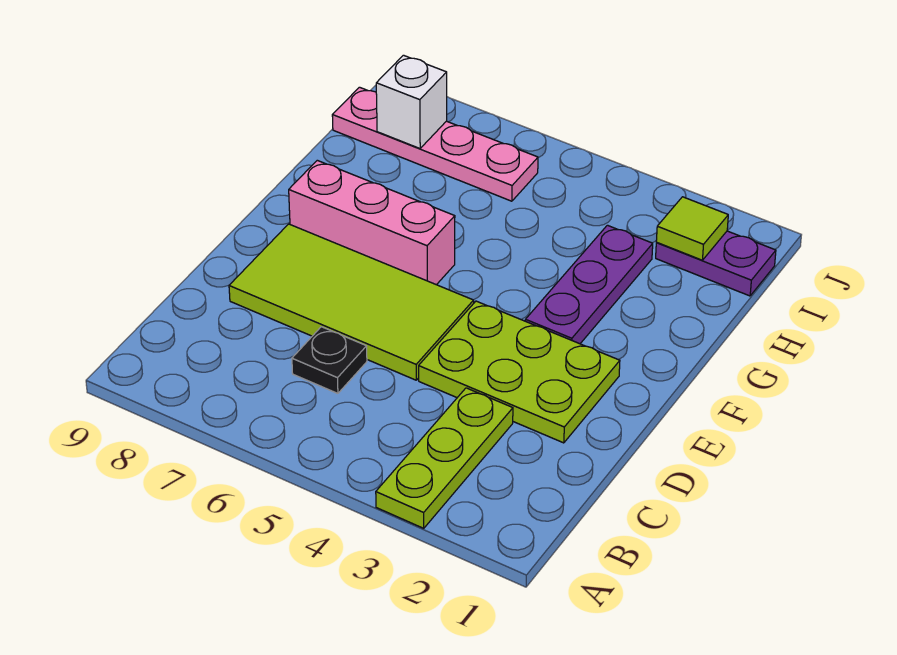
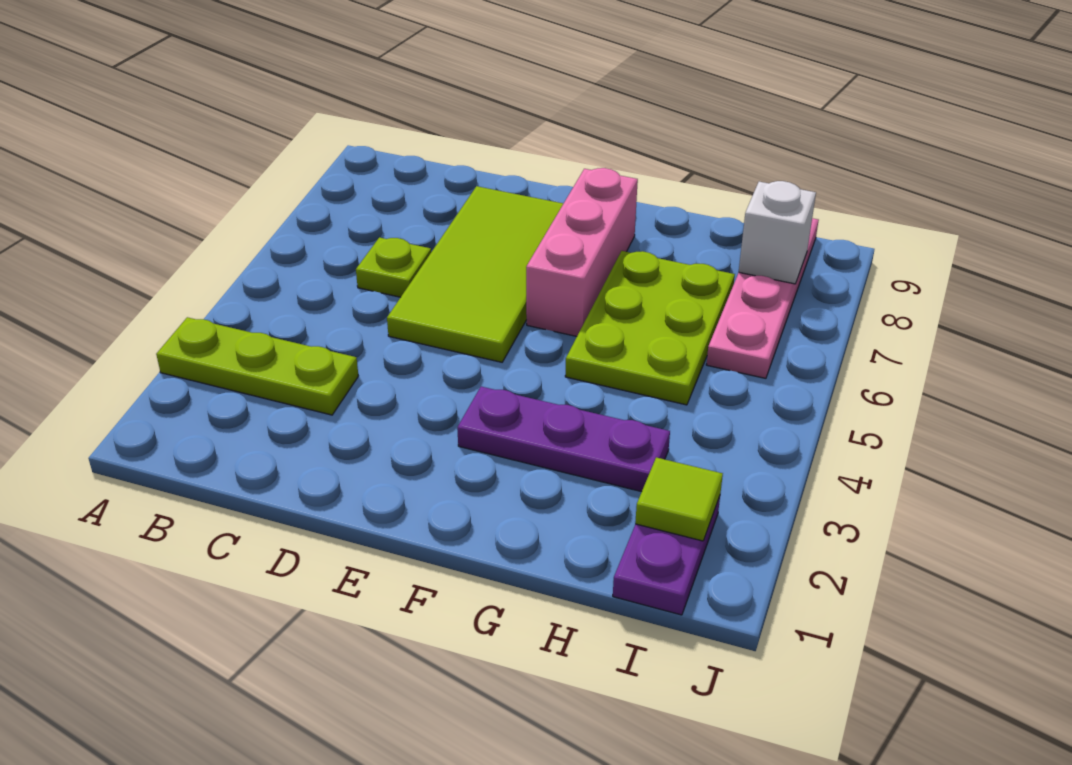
black 1x1 plate [292,327,367,393] -> lime 1x1 plate [356,237,431,297]
lime 2x3 plate [419,301,620,443] -> lime 2x3 plate moved to [565,251,735,405]

